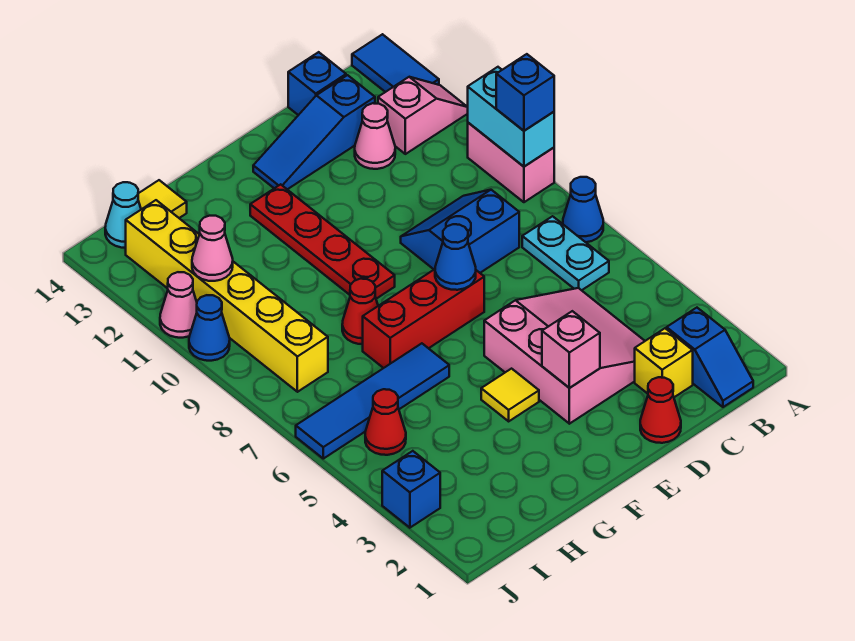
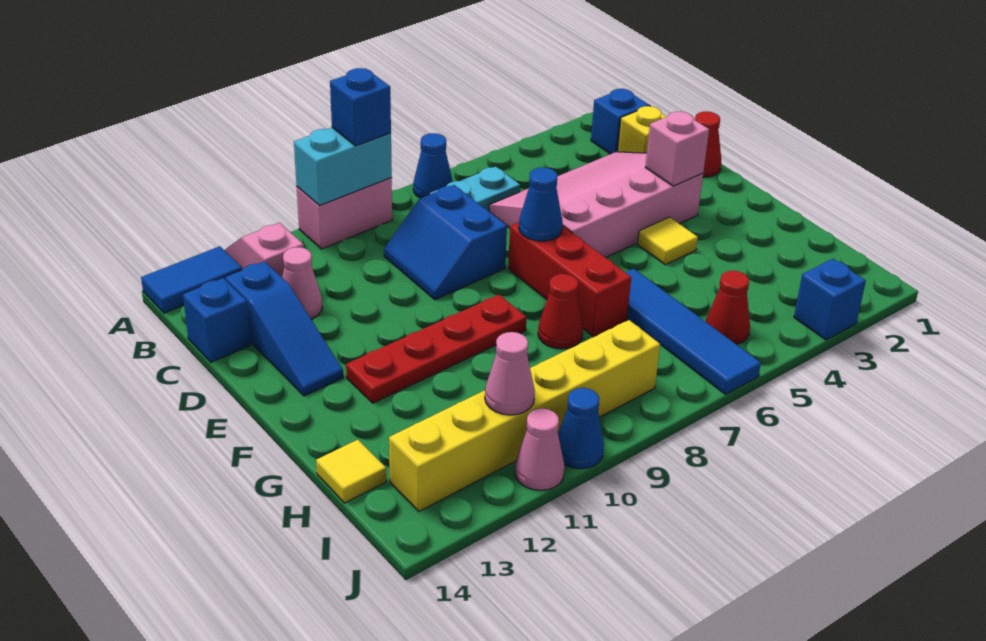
pink 3x3 slope [484,288,645,424] -> pink 3x4 slope [489,152,703,258]
cyan 1x1 cone [105,182,141,248] -> none

